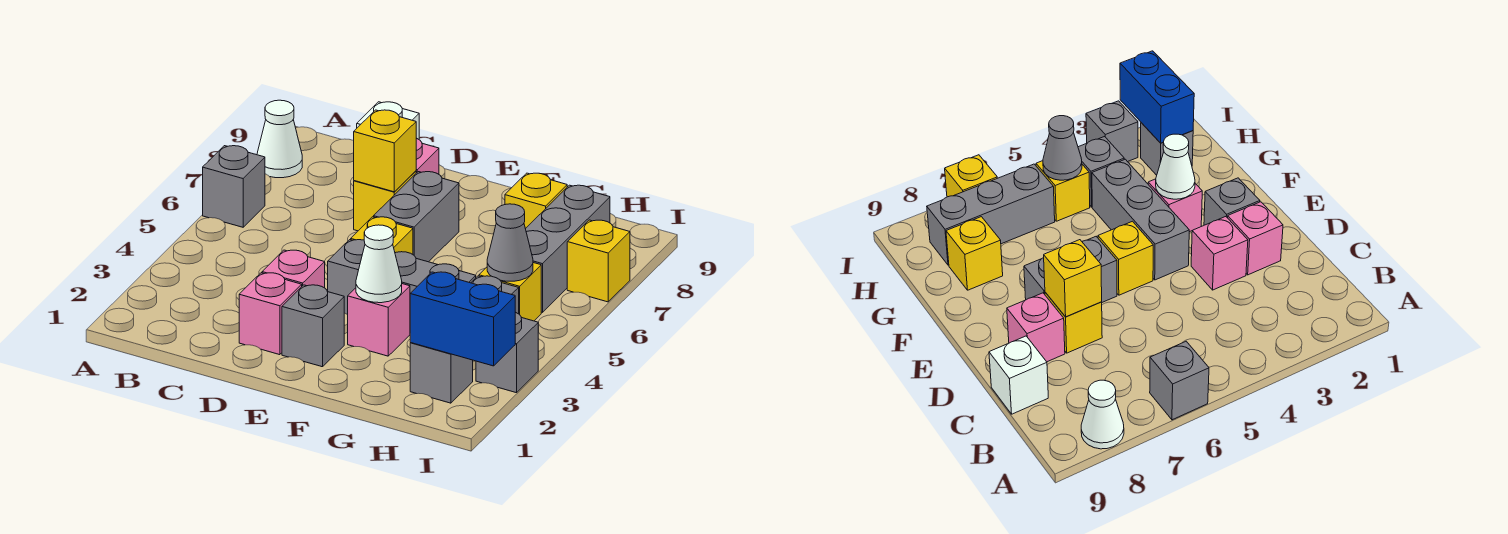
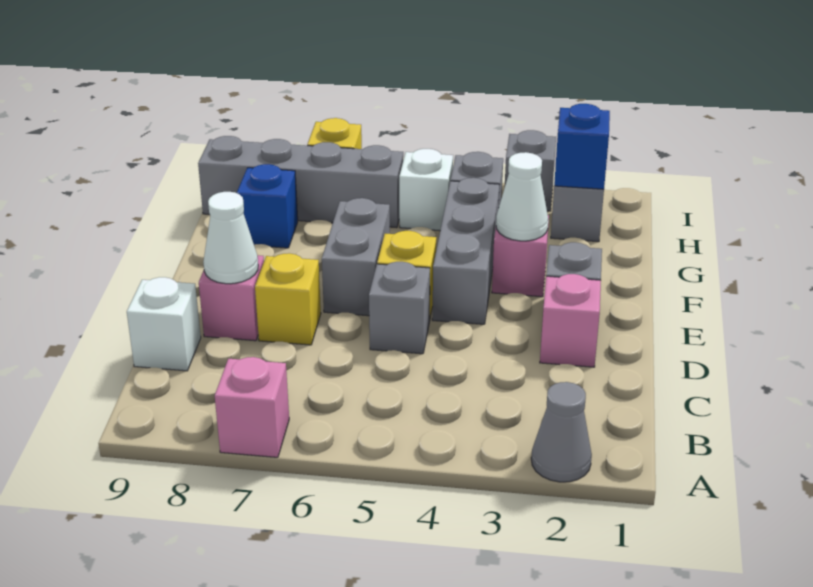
grey 1x1 brick [203,146,265,227] -> grey 1x1 brick moved to [369,262,430,354]
white 1x1 cone [257,100,302,178] -> white 1x1 cone moved to [203,192,258,284]
pink 1x1 brick [262,250,325,288] -> pink 1x1 brick moved to [215,357,289,457]
yellow 1x1 brick [354,110,416,192] -> none
grey 1x2 brick [374,172,459,262] -> grey 1x2 brick turned to [322,198,390,316]
yellow 1x1 brick [505,173,567,229] -> blue 1x1 brick [237,164,298,248]
blue 1x2 brick [410,272,515,366] -> blue 1x1 brick [554,104,610,189]
yellow 1x1 brick [479,263,541,321] -> white 1x1 brick [399,149,453,231]
grey 1x1 cone [487,204,533,281] -> grey 1x1 cone moved to [531,382,592,482]
grey 1x3 brick [526,185,610,312] -> grey 1x4 brick [198,136,403,228]

